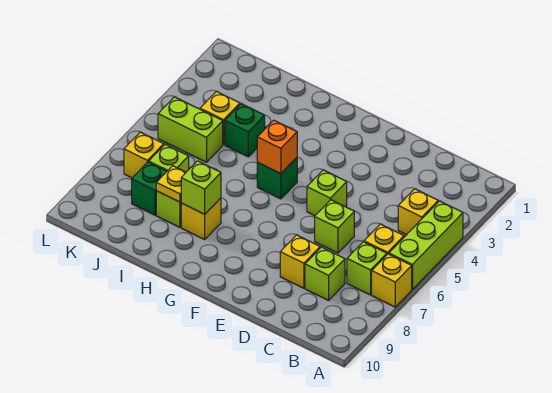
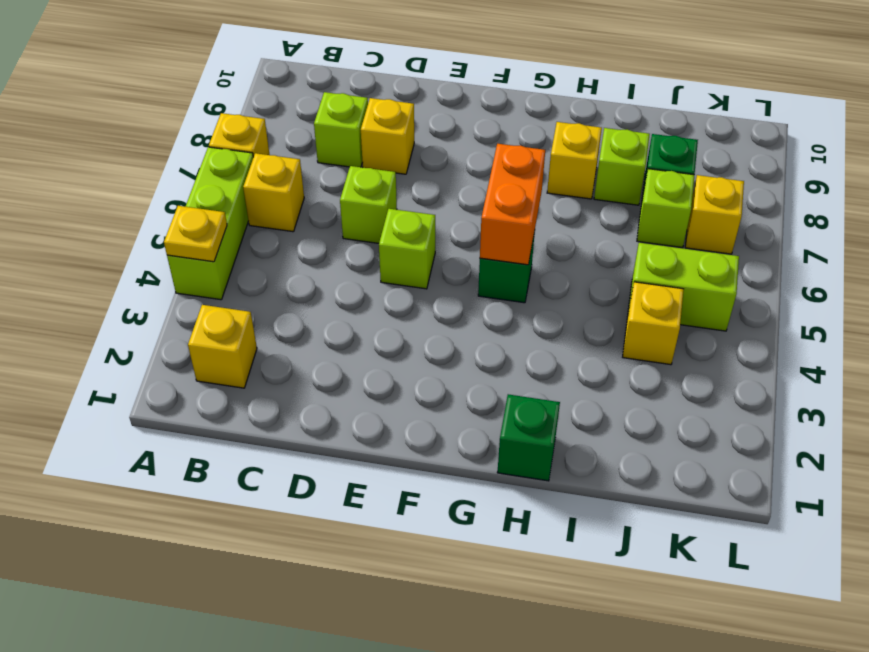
yellow 1x1 brick [398,189,438,235] -> yellow 1x1 brick moved to [188,305,257,388]
lime 1x1 brick [347,242,387,295] -> none
orange 1x1 brick [257,120,297,174] -> orange 1x2 brick [480,144,545,265]
lime 1x1 brick [181,161,221,214] -> none
green 1x1 brick [225,104,265,157] -> green 1x1 brick moved to [497,394,560,481]
yellow 1x1 plate [156,166,186,202] -> yellow 1x1 plate moved to [164,206,227,262]

